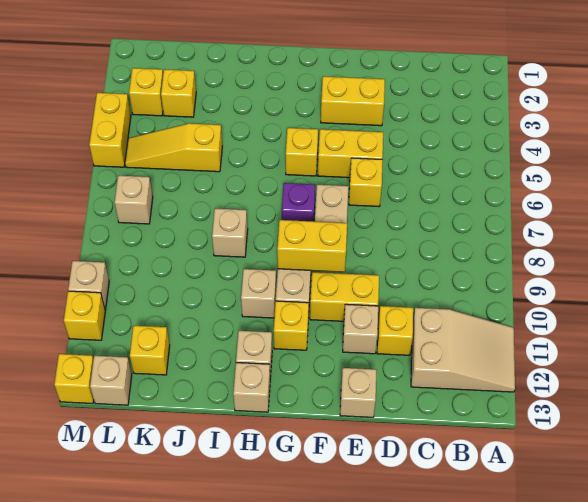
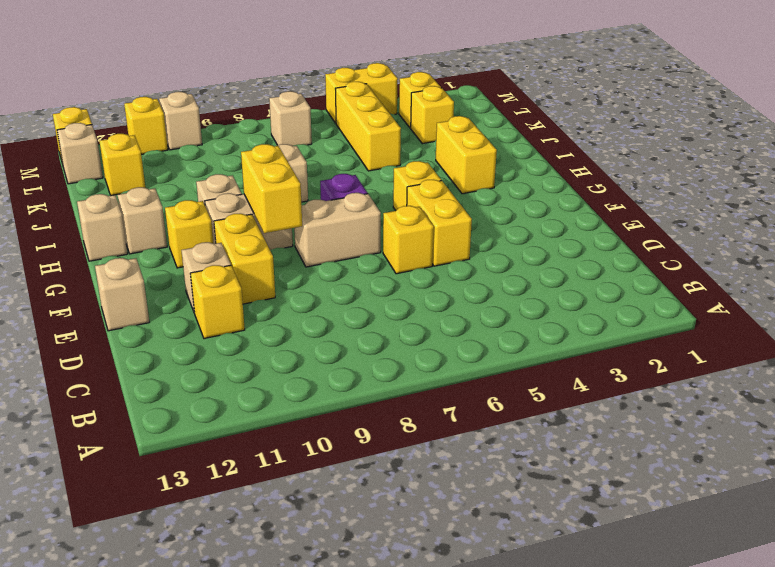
tan 2x3 slope [411,308,515,392] -> none
yellow 1x2 brick [321,76,385,126] -> yellow 1x2 brick moved to [436,116,497,194]
yellow 1x3 slope [125,123,222,172] -> yellow 1x3 brick [335,82,401,171]

